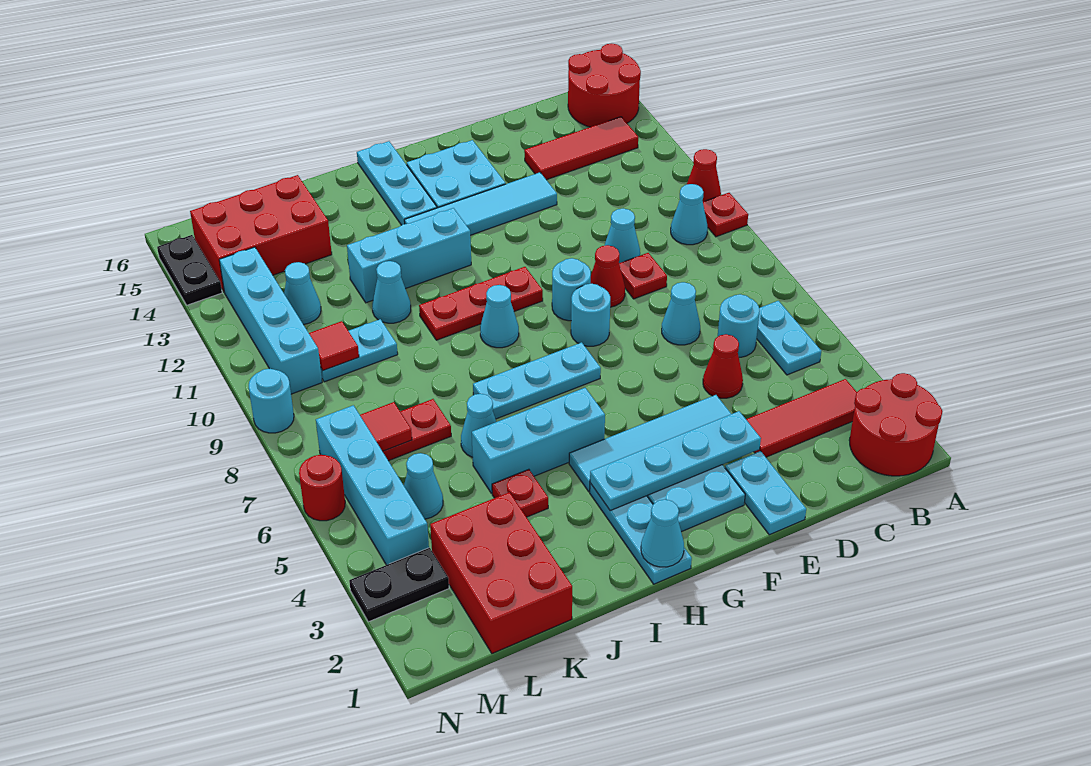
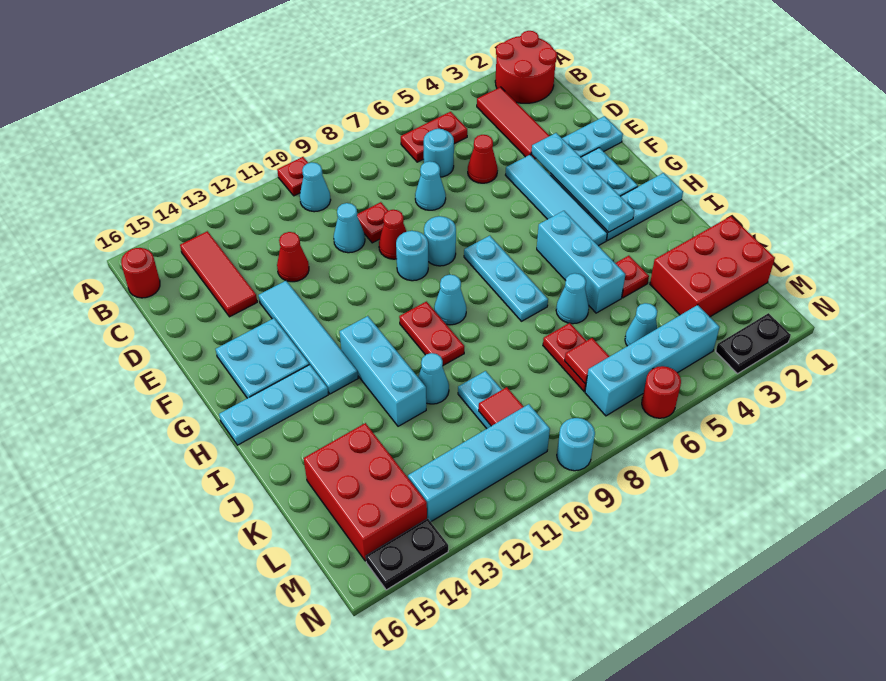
red 1x1 cone [687,149,721,202] -> red 1x1 cone moved to [277,232,309,282]
red 2x2 round brick [568,44,641,127] -> red 1x1 round brick [121,248,160,298]
cyan 1x2 plate [757,301,821,375] -> red 1x2 plate [401,112,467,162]
red 1x3 plate [419,267,543,340] -> red 1x2 plate [399,302,464,365]
cyan 1x1 cone [641,499,684,567] -> none
cyan 1x1 cone [284,262,321,325] -> none
black 1x2 plate [349,548,449,622] -> black 1x2 plate turned to [716,313,791,374]

